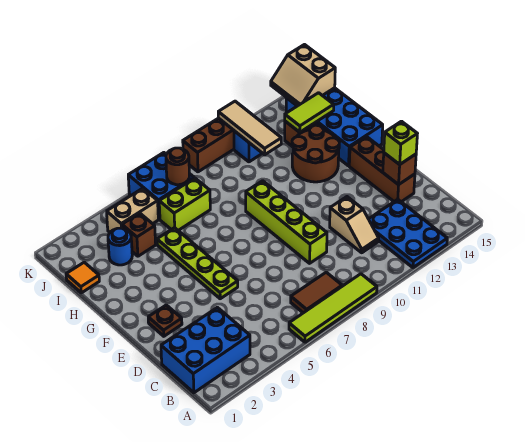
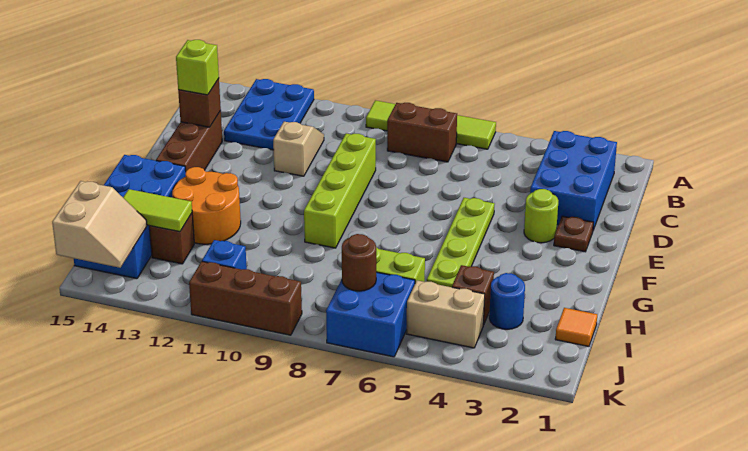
blue 2x3 brick [161,307,250,393] -> blue 2x3 brick turned to [530,131,617,230]
brown 1x2 tile [291,272,342,313] -> brown 1x2 brick [387,103,457,162]
none -> lime 1x1 round brick [524,189,558,243]
brown 2x2 round brick [292,125,339,182] -> orange 2x2 round brick [172,167,241,244]
tan 1x3 tile [218,101,281,155] -> none

